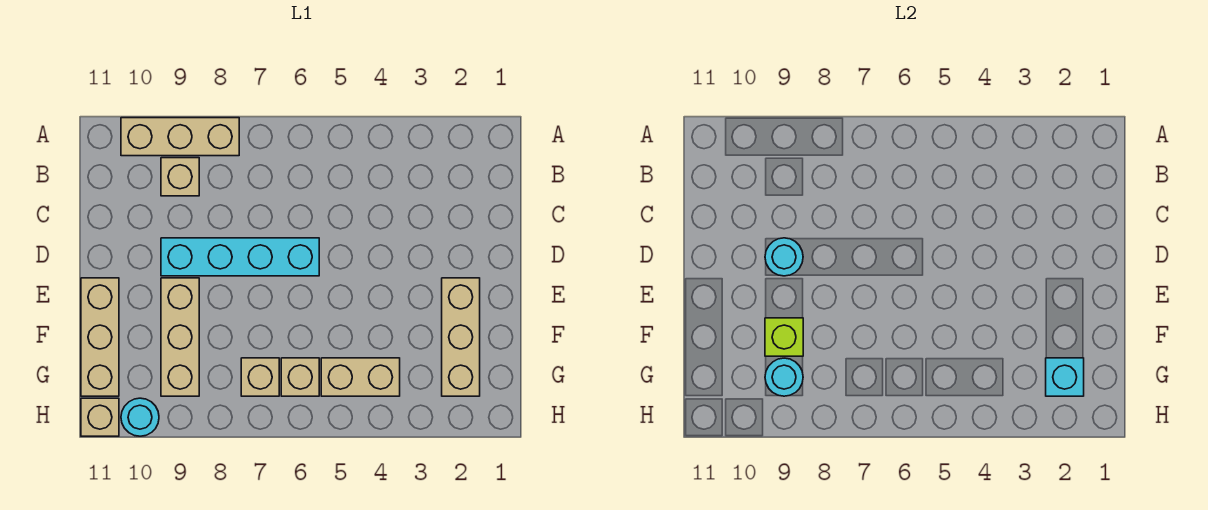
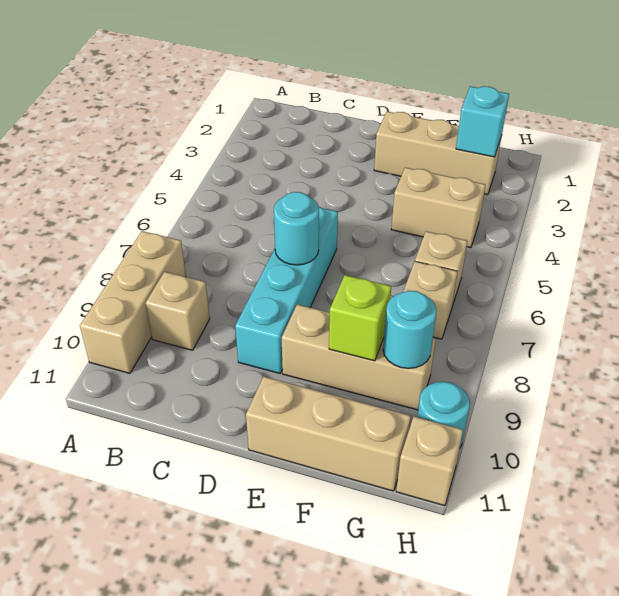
cyan 1x1 round brick [765,238,803,276] -> cyan 1x1 round brick moved to [274,192,319,265]
tan 1x2 brick [321,358,400,396] -> tan 1x2 brick turned to [391,168,486,248]

